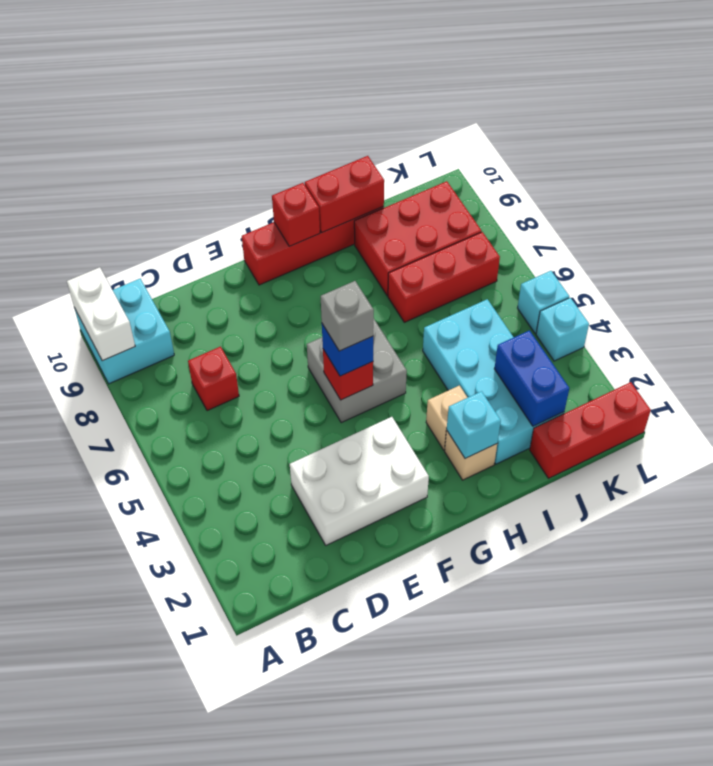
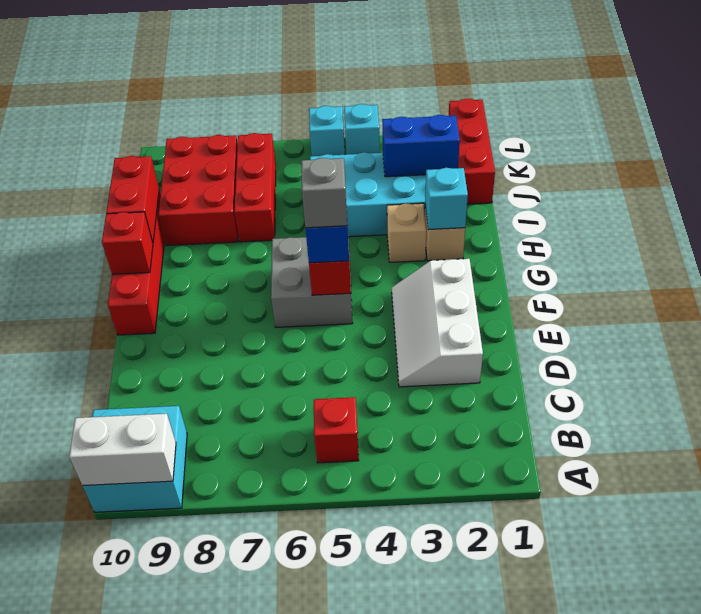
red 1x1 brick [188,347,239,411] -> red 1x1 brick moved to [314,397,359,463]
white 2x3 brick [290,417,429,545] -> white 2x3 slope [392,259,483,387]

